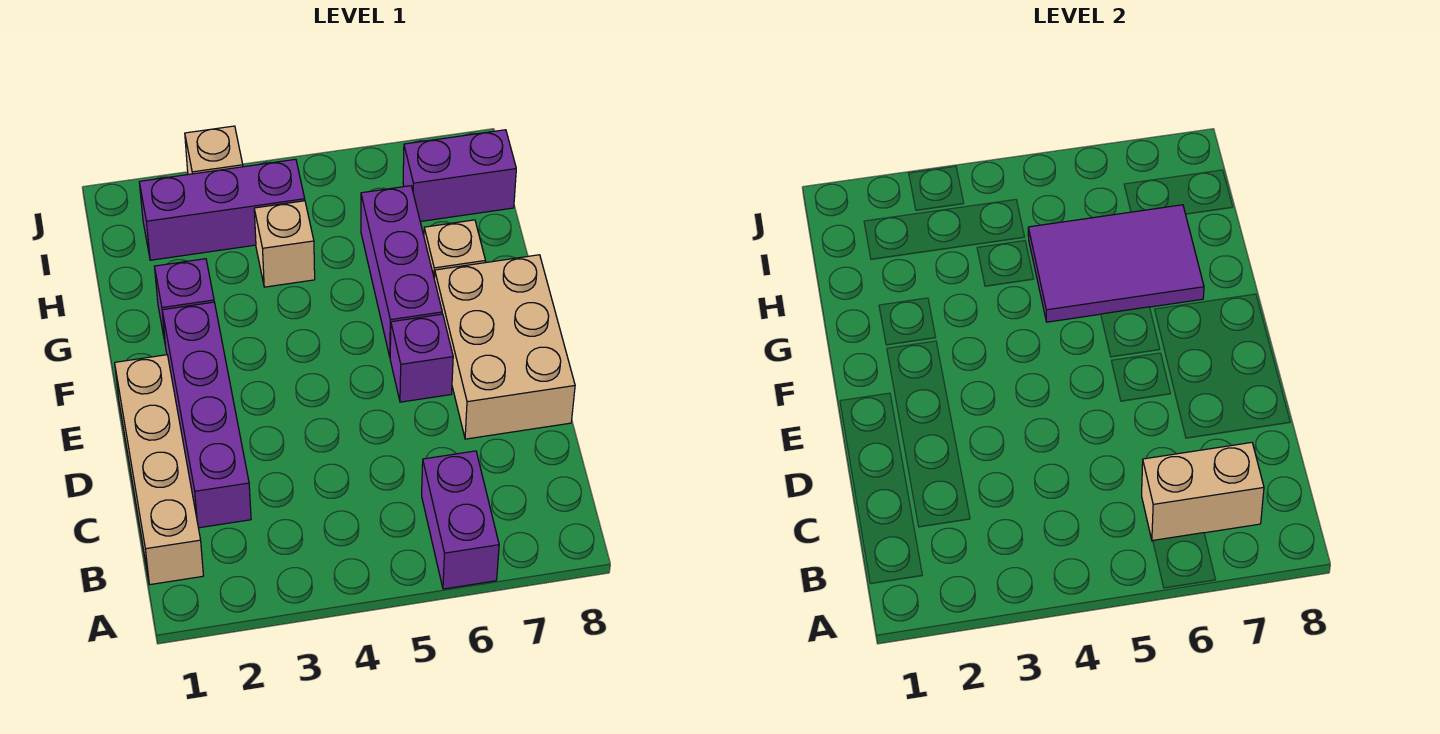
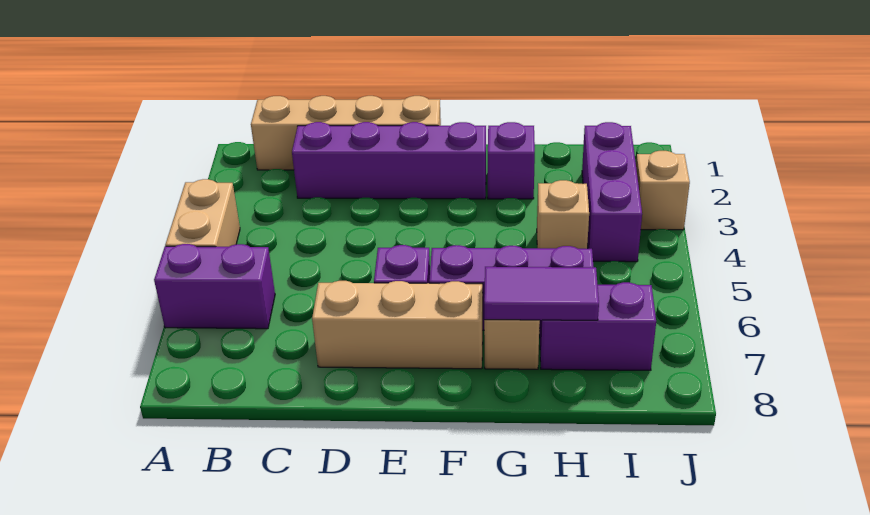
tan 1x2 brick [1142,442,1264,541] -> tan 1x2 brick moved to [165,179,240,247]
tan 2x3 brick [434,255,575,439] -> tan 1x3 brick [312,281,483,369]
purple 2x3 tile [1028,205,1204,322] -> purple 1x2 tile [484,267,599,320]
purple 1x2 brick [403,130,516,221] -> purple 1x2 brick turned to [540,282,656,370]

